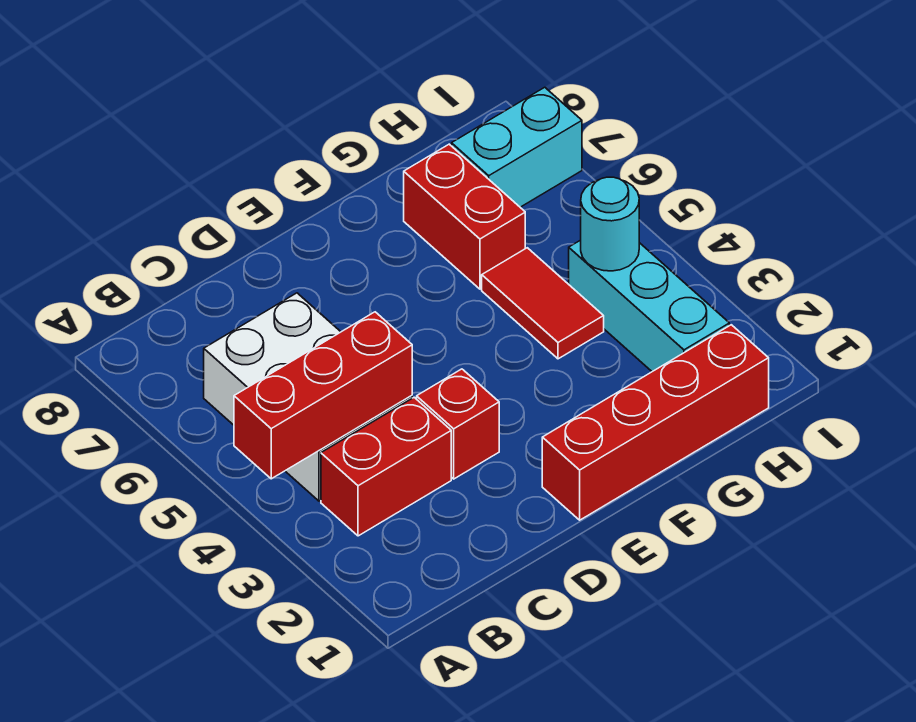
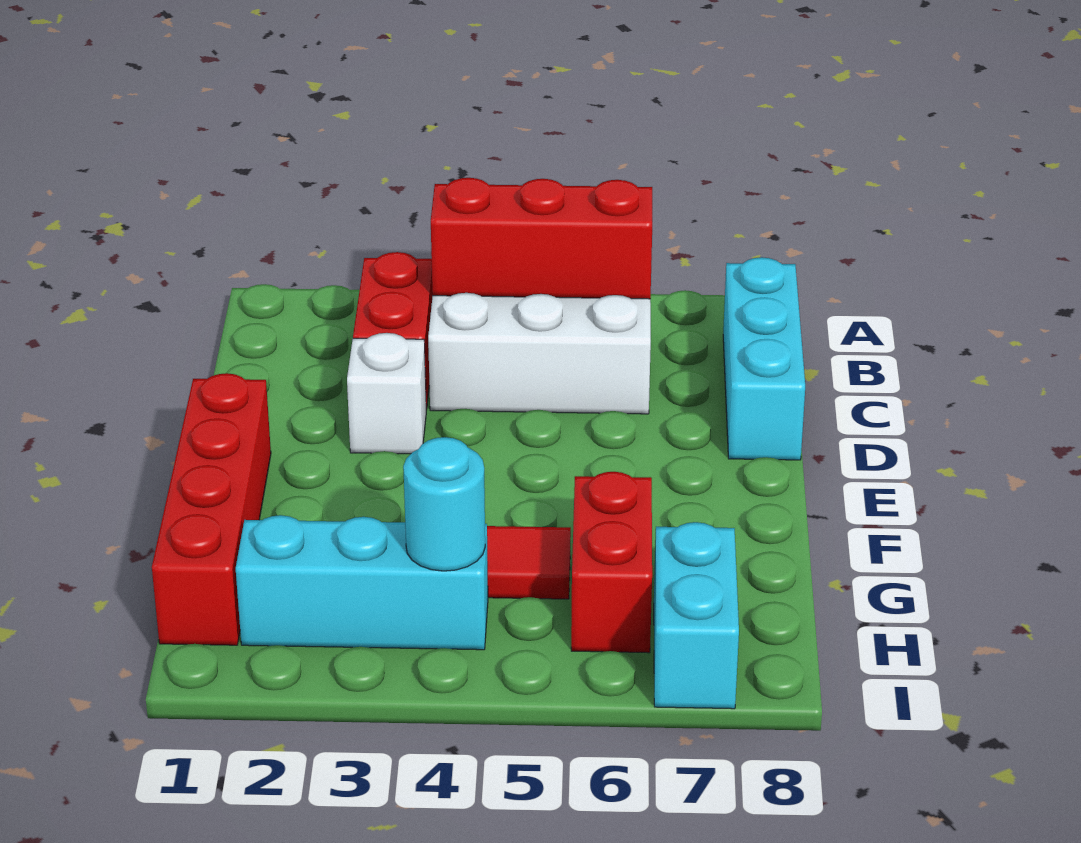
red 1x3 brick [234,312,412,479] -> red 1x3 brick turned to [431,178,652,299]
none -> cyan 1x3 brick [723,257,805,460]
red 1x1 brick [417,369,499,479] -> white 1x1 brick [347,333,426,454]
red 1x2 brick [404,144,525,289] -> red 1x2 brick turned to [571,472,652,653]

